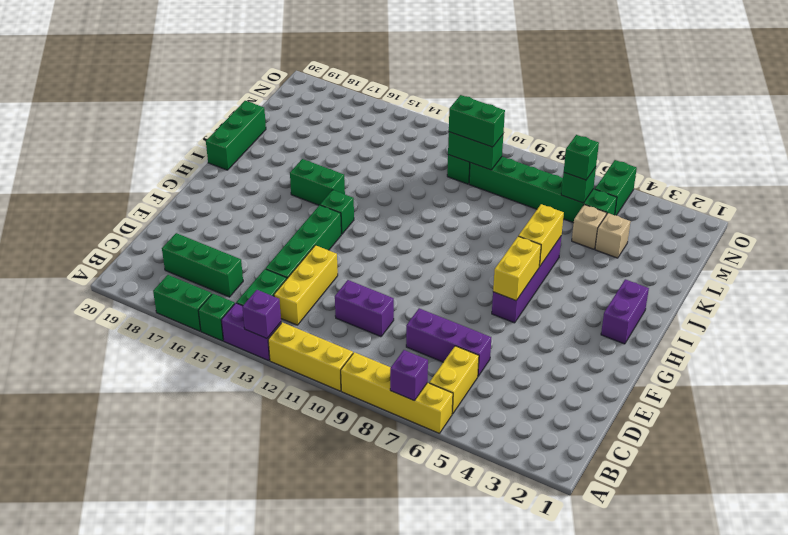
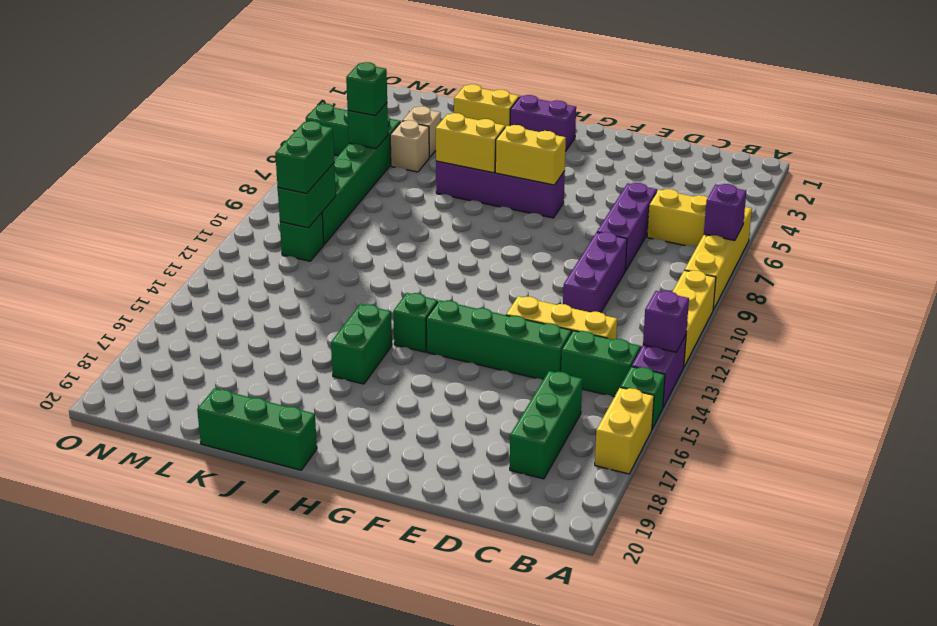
green 1x2 brick [153,275,212,331] -> yellow 1x2 brick [595,388,654,474]
purple 1x2 brick [335,280,394,337] -> purple 1x3 brick [563,232,627,312]
none -> yellow 1x2 brick [454,84,519,127]

